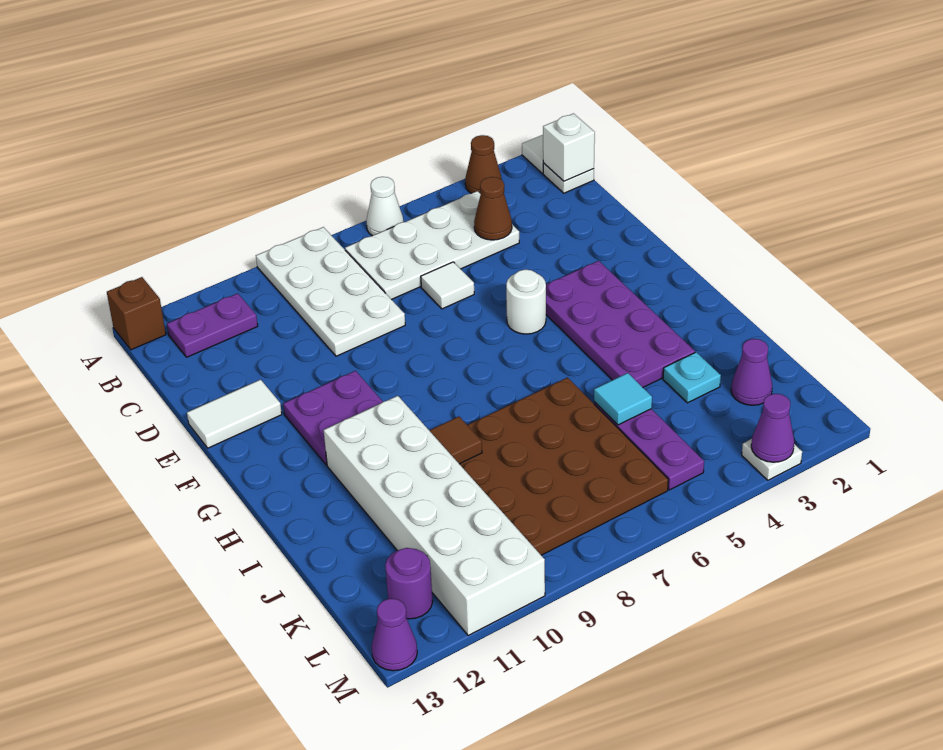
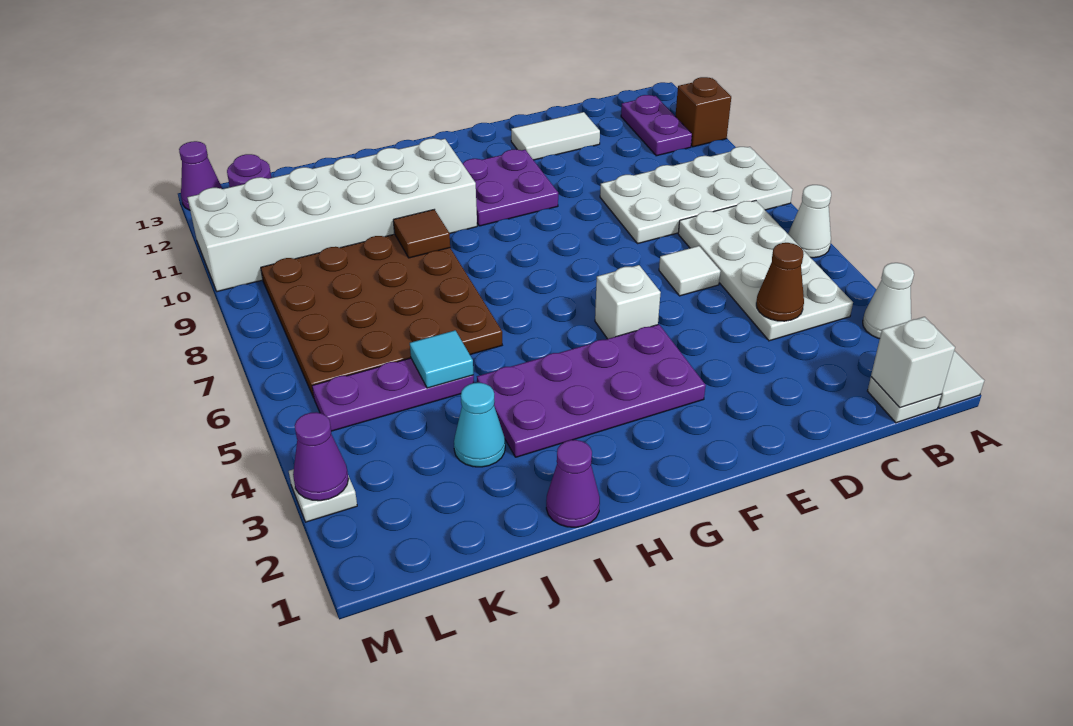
brown 1x1 cone [465,135,502,194] -> white 1x1 cone [863,263,914,339]
brown 1x1 brick [107,277,166,350] -> brown 1x1 brick moved to [676,77,731,147]
white 1x2 tile [187,380,282,448] -> white 1x2 tile turned to [511,112,600,160]
white 1x1 round brick [506,269,546,334] -> white 1x1 brick [595,265,661,339]
cyan 1x1 plate [663,352,721,403] -> cyan 1x1 cone [454,383,505,467]
purple 1x1 cone [731,339,772,405] -> purple 1x1 cone moved to [546,440,600,527]

